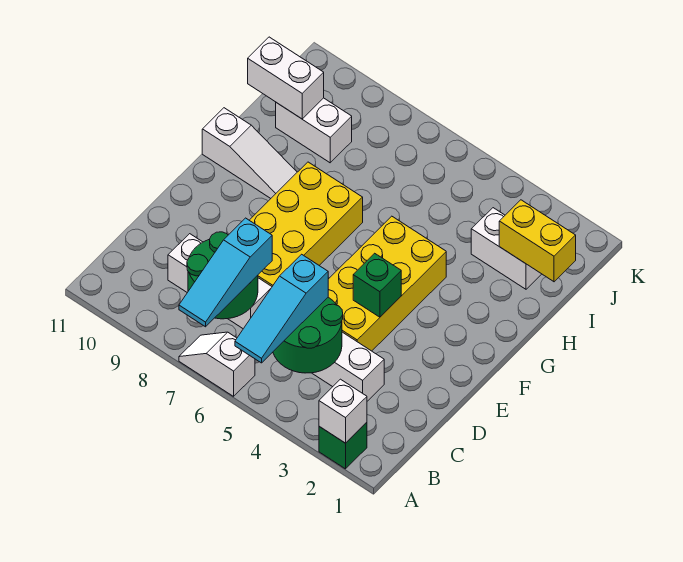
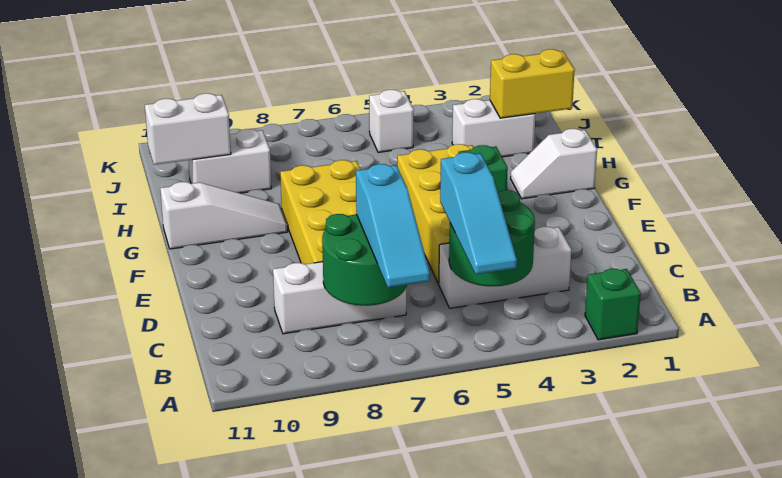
white 1x1 brick [319,379,367,443] -> white 1x1 brick moved to [369,90,414,152]
white 1x2 slope [179,332,255,396] -> white 1x2 slope moved to [510,129,597,199]

